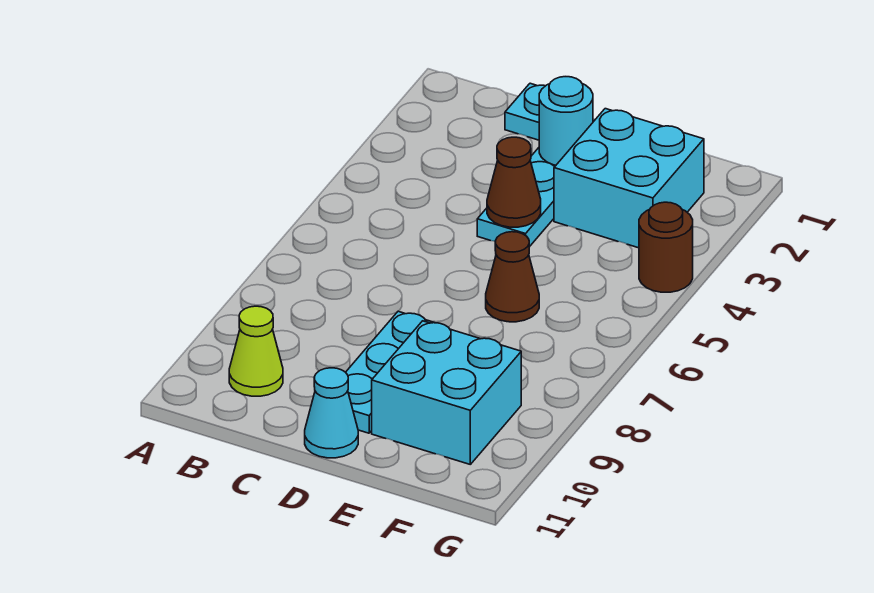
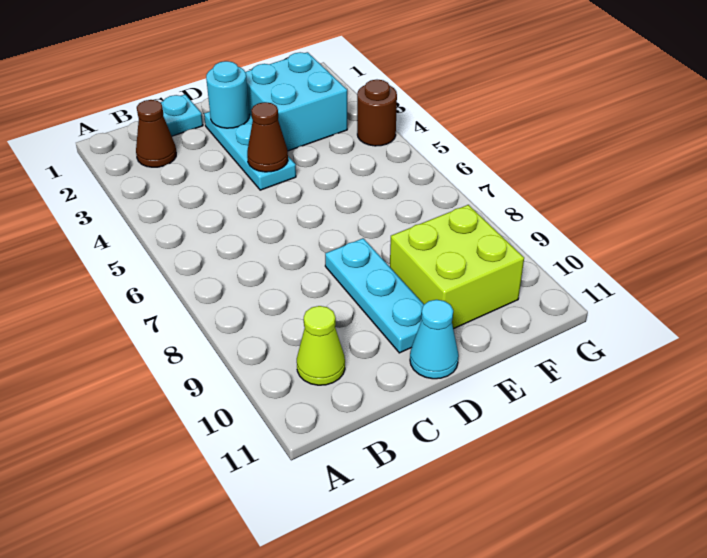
brown 1x1 cone [486,232,539,322] -> brown 1x1 cone moved to [136,100,176,167]
cyan 2x2 brick [372,321,521,464] -> lime 2x2 brick [390,205,524,329]

